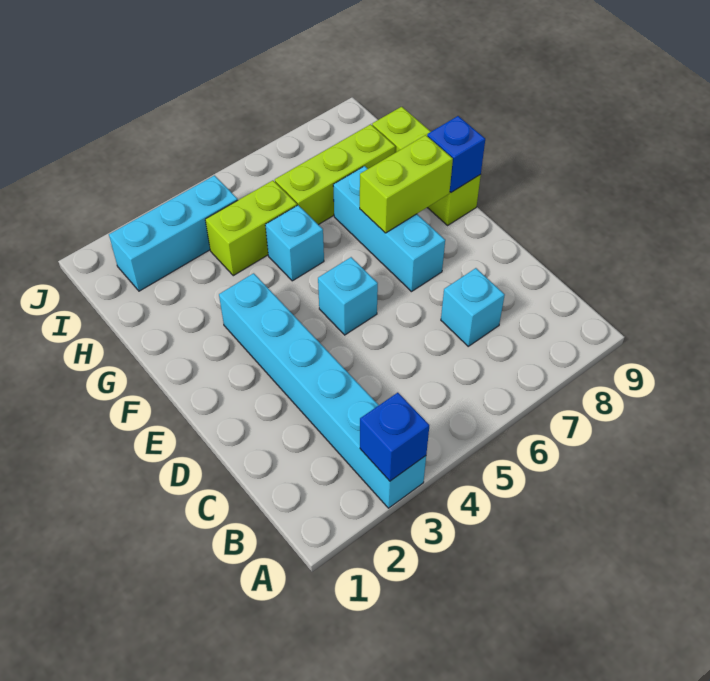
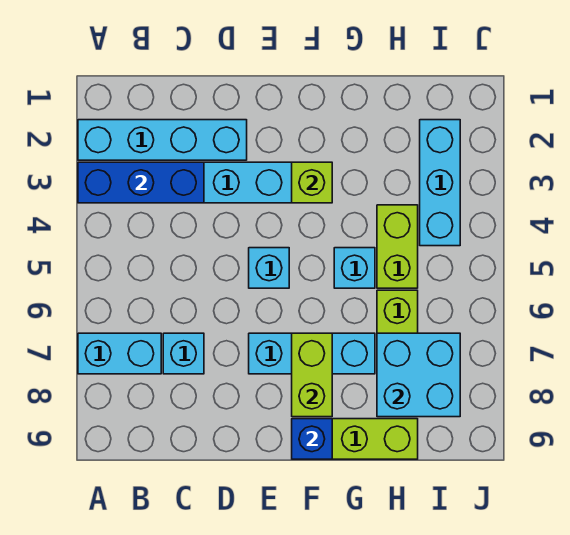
none -> cyan 1x4 brick [78,120,247,160]
blue 1x1 brick [360,393,429,481] -> blue 1x3 brick [78,162,204,203]
none -> cyan 1x2 brick [78,333,161,374]
none -> lime 1x1 brick [292,162,332,203]
none -> cyan 2x2 brick [377,333,460,417]

